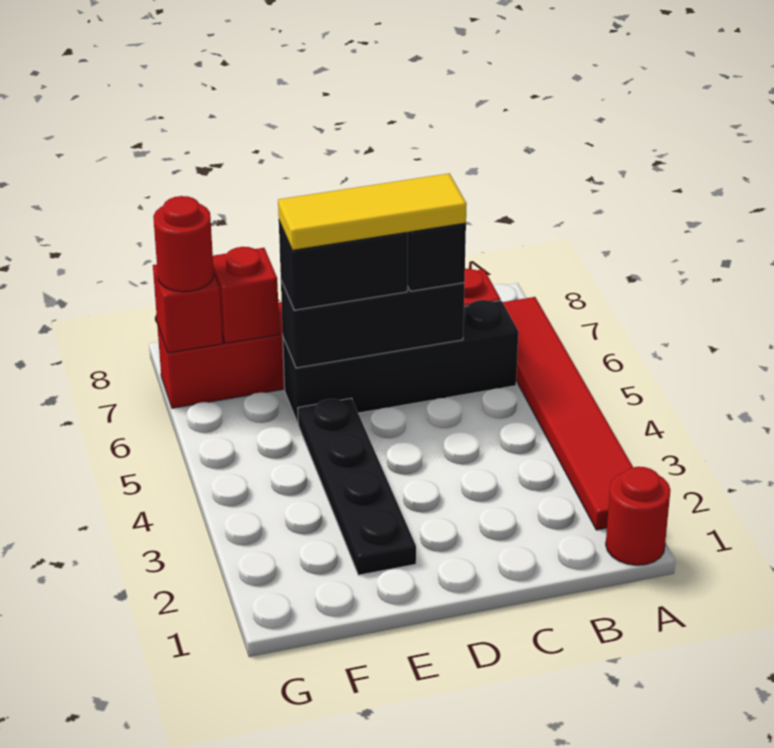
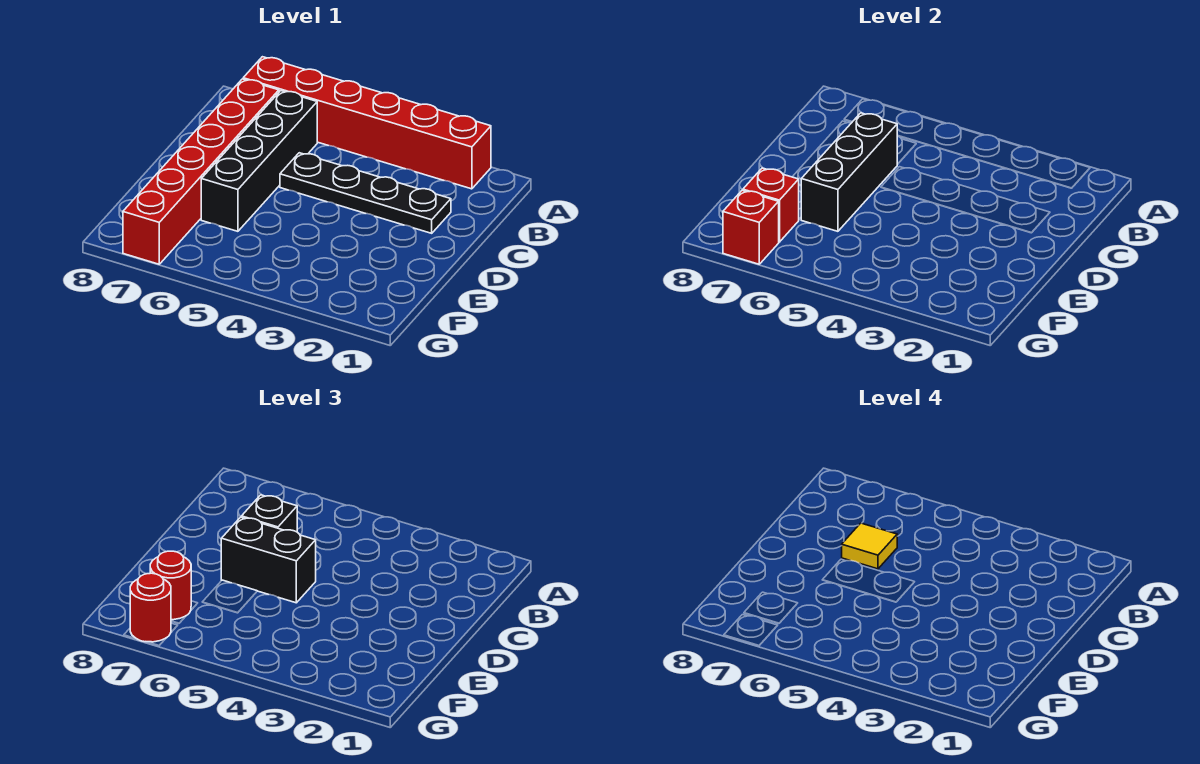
red 1x1 round brick [606,467,670,565] -> red 1x1 round brick moved to [150,551,191,620]
red 1x6 tile [503,297,633,530] -> red 1x6 brick [243,57,491,189]
yellow 1x3 tile [278,173,467,250] -> yellow 1x1 tile [842,523,897,569]
black 1x2 brick [279,221,408,310] -> black 1x2 brick turned to [221,517,316,603]
black 1x4 plate [298,398,416,575] -> black 1x4 plate moved to [280,153,451,233]

